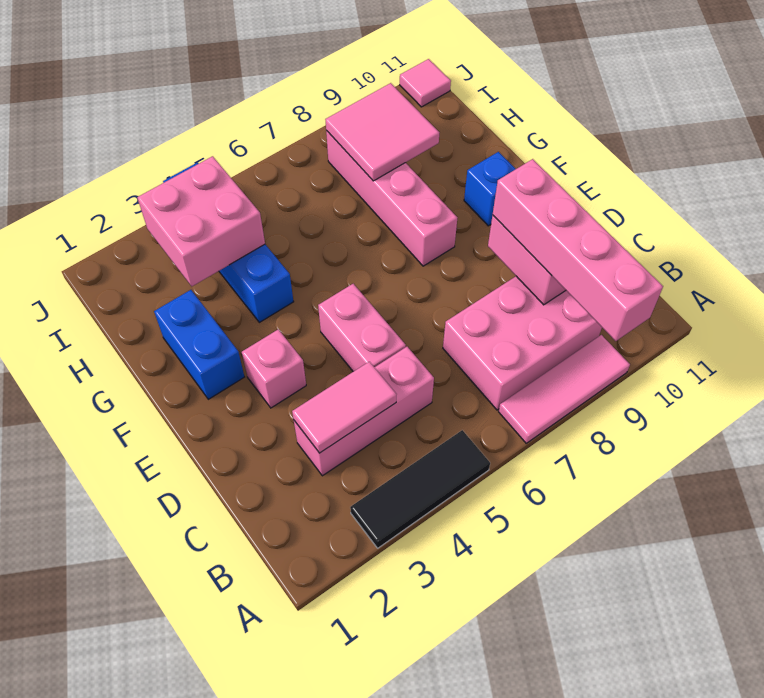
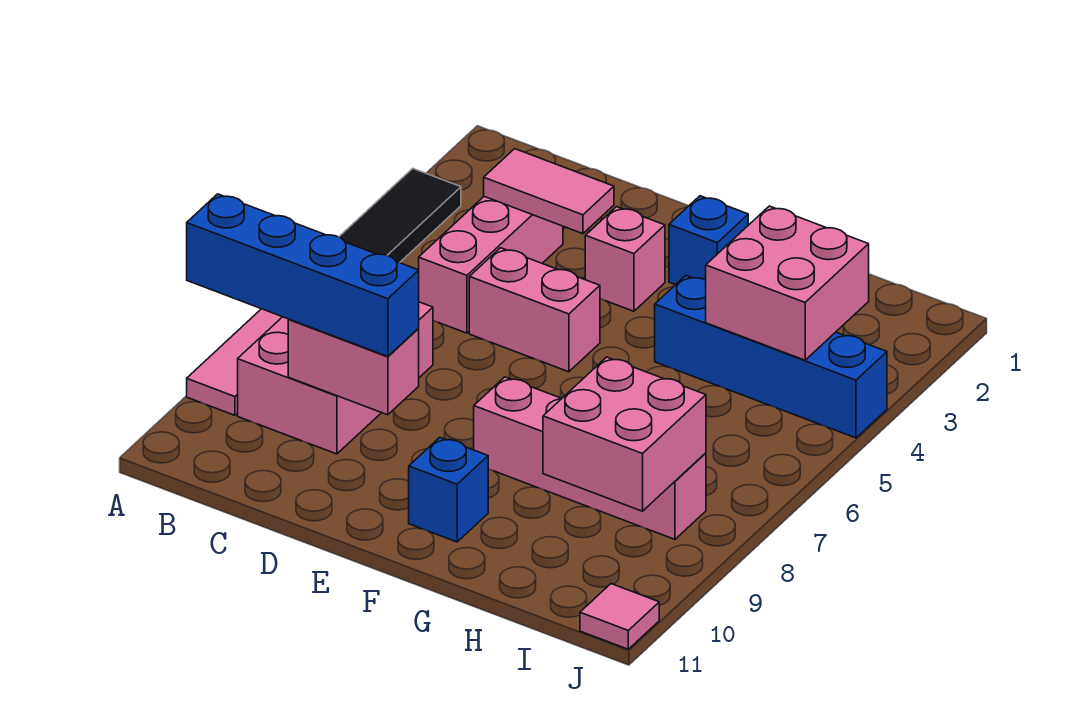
pink 1x4 brick [493,159,663,341] -> blue 1x4 brick [187,194,419,356]
pink 1x2 tile [292,362,397,453] -> pink 1x2 tile turned to [484,149,614,234]
blue 1x2 brick [154,290,244,399] -> blue 1x1 brick [669,196,748,285]
pink 2x2 tile [325,83,439,181] -> pink 2x2 brick [543,357,706,511]

